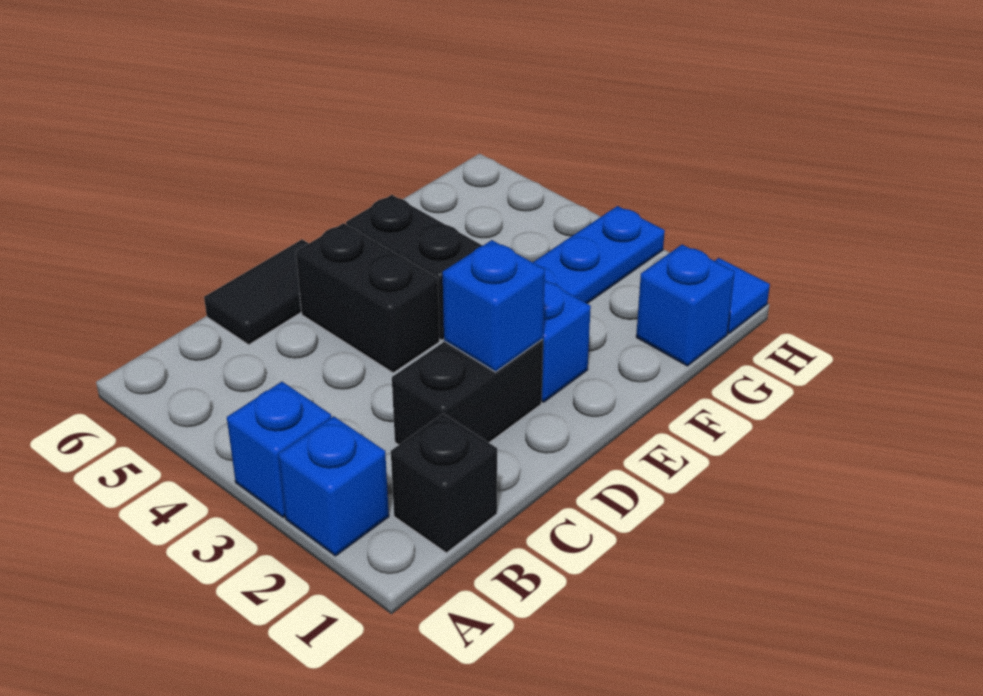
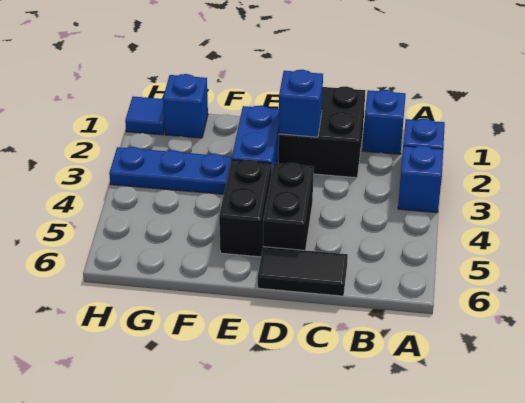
black 1x1 brick [391,414,497,553] -> blue 1x1 brick [362,90,406,154]
black 1x2 brick [392,339,543,445] -> black 2x2 brick [278,86,366,178]

